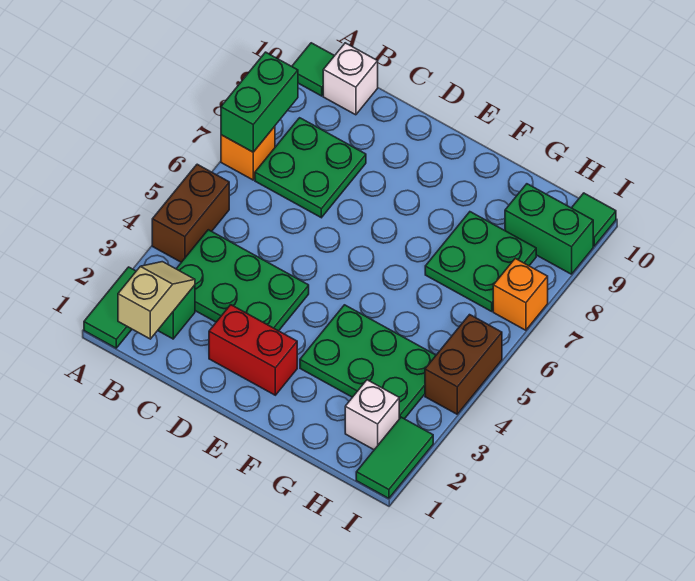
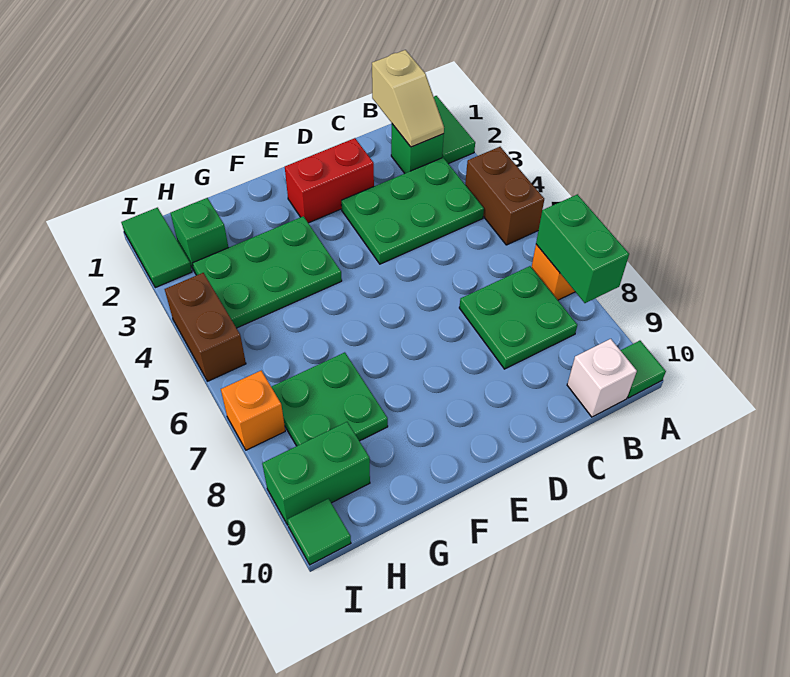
white 1x1 brick [345,380,399,450] -> green 1x1 brick [171,198,229,270]

